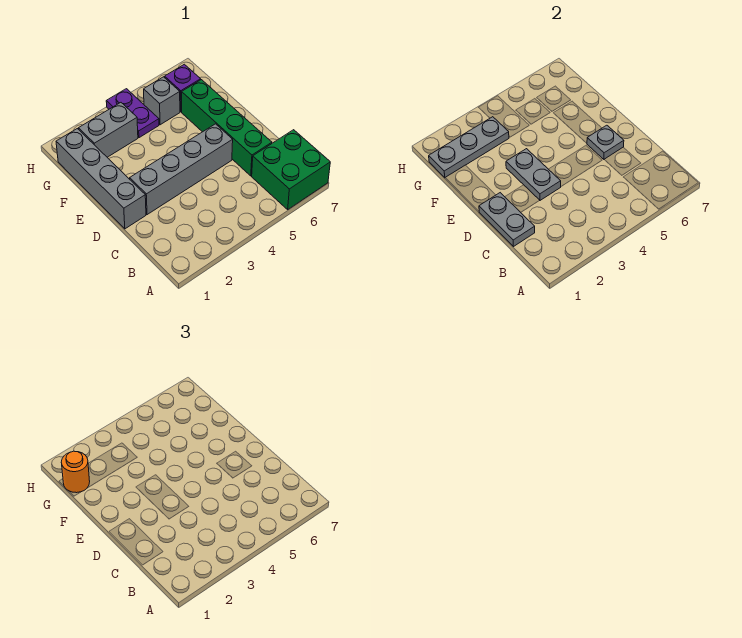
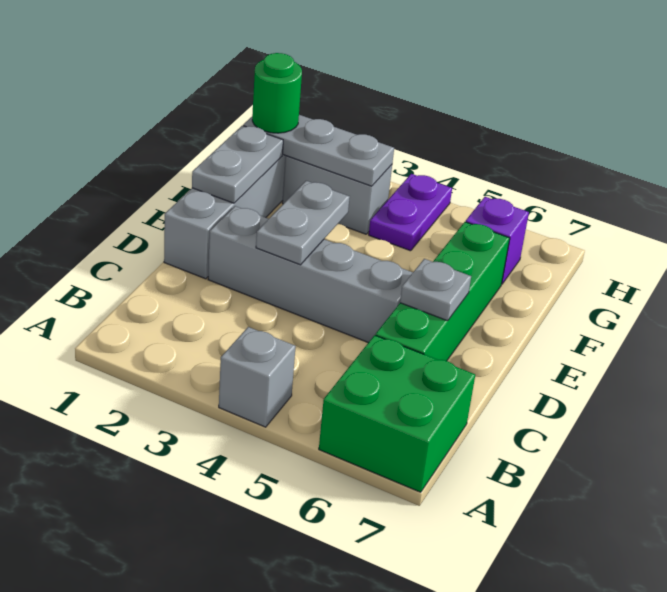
grey 1x2 plate [479,193,535,246] -> grey 1x2 plate moved to [192,125,283,203]
orange 1x1 round brick [61,451,90,493] -> green 1x1 round brick [252,53,302,133]
grey 1x1 brick [144,77,180,125] -> grey 1x1 brick moved to [219,327,296,427]

